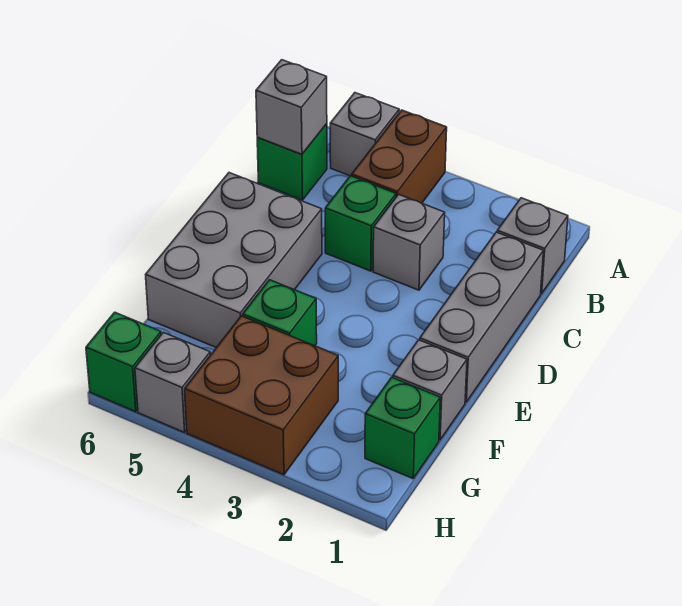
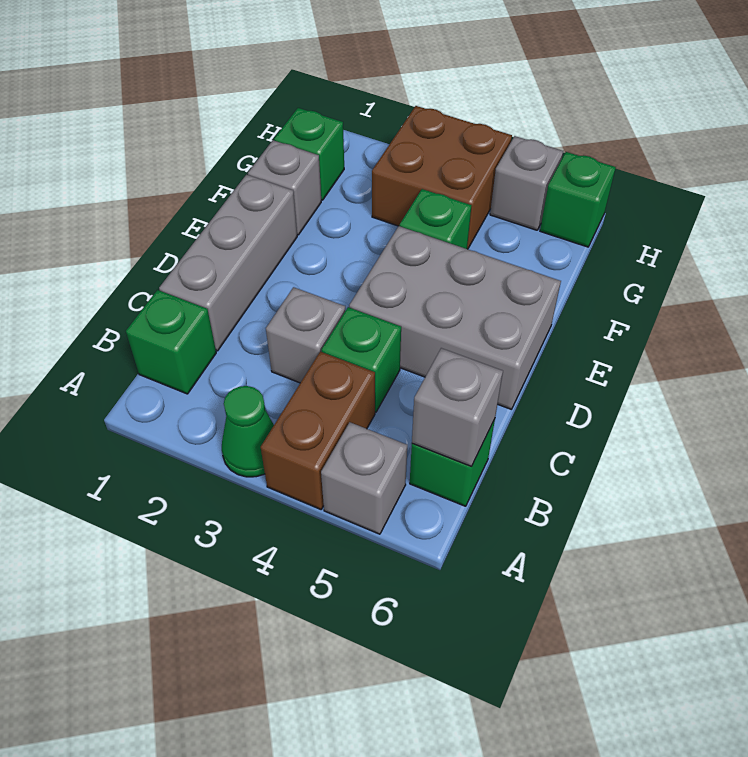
none -> green 1x1 cone [222,386,274,477]
grey 1x1 brick [497,198,568,294] -> green 1x1 brick [126,290,216,394]
grey 2x3 brick [146,173,322,348] -> grey 2x3 brick turned to [349,226,561,409]

